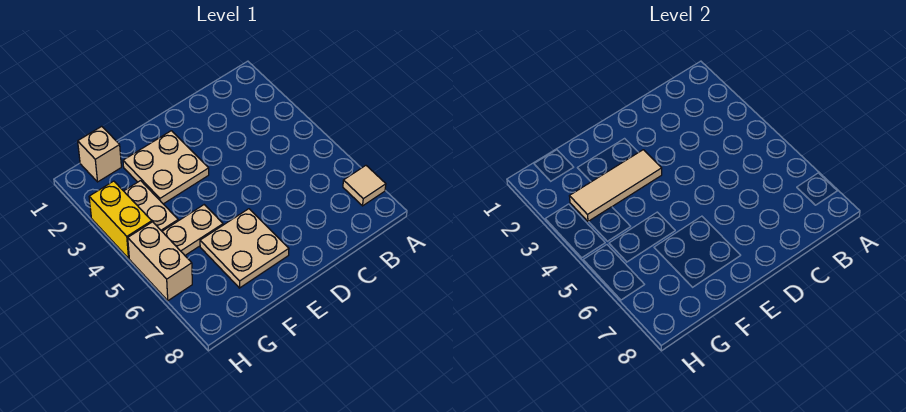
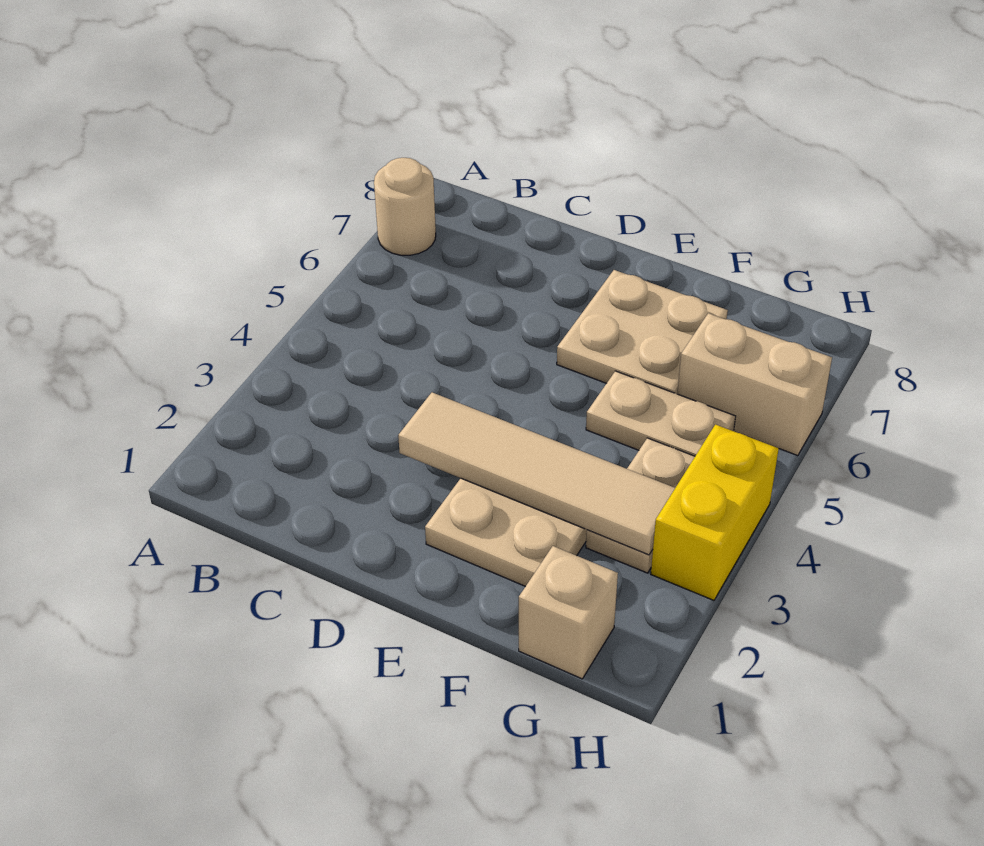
tan 1x1 tile [343,166,386,206] -> tan 1x1 round brick [374,158,436,255]
tan 1x3 tile [570,150,662,222] -> tan 1x4 tile [398,392,675,555]
tan 1x2 brick [128,222,192,301] -> tan 1x2 brick turned to [677,313,832,456]

